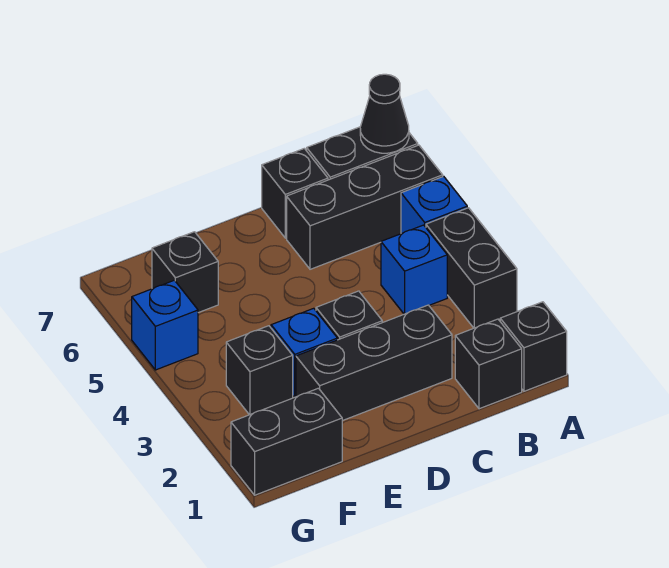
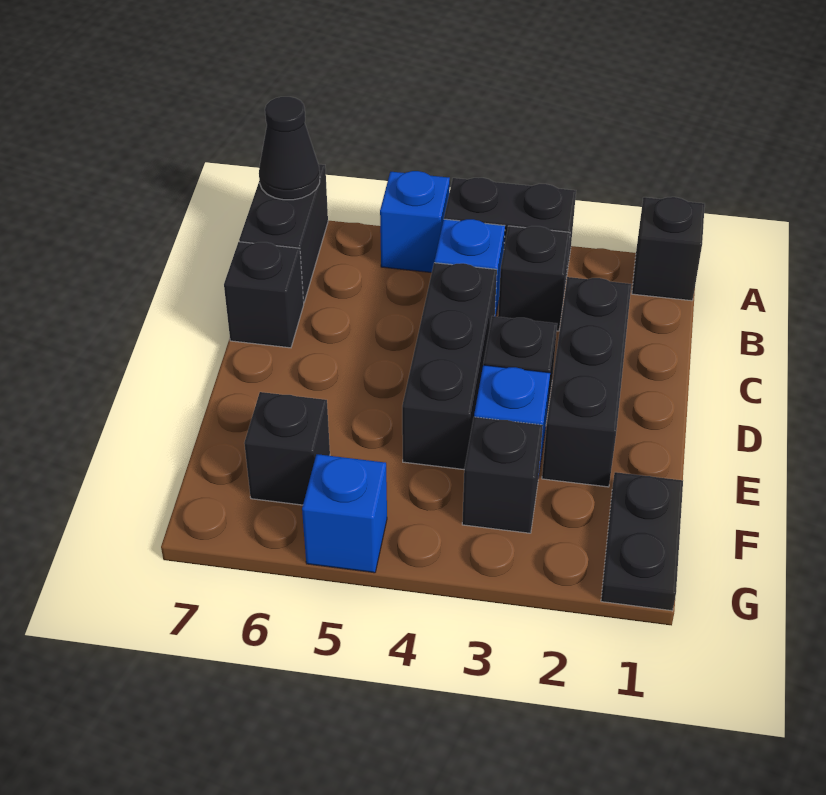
black 1x3 brick [287,145,443,269] -> black 1x3 brick moved to [402,263,497,469]
black 1x1 brick [455,319,522,409] -> black 1x1 brick moved to [498,226,570,331]
black 1x2 brick [231,388,342,495] -> black 1x2 plate [601,472,683,611]

